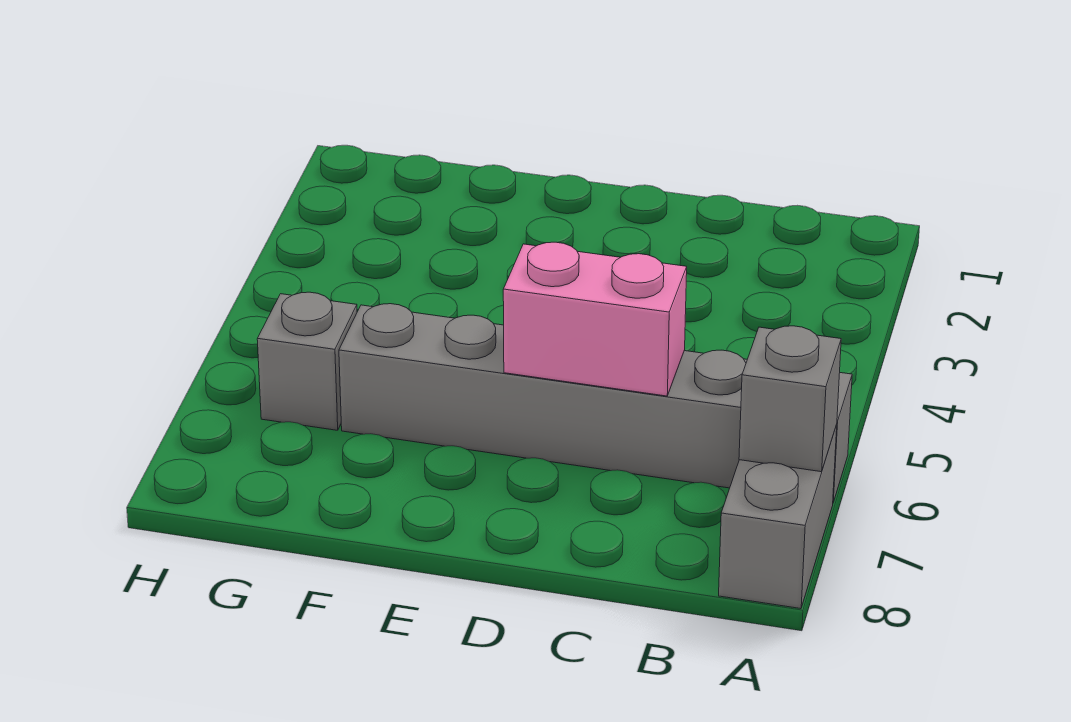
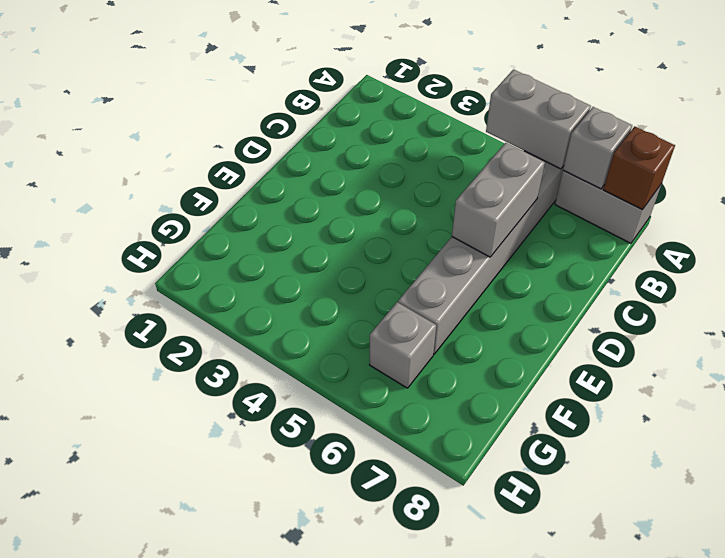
none -> grey 1x2 brick [486,70,591,169]
none -> brown 1x1 brick [603,126,675,210]
pink 1x2 brick [503,242,687,396] -> grey 1x2 brick [452,143,545,257]

